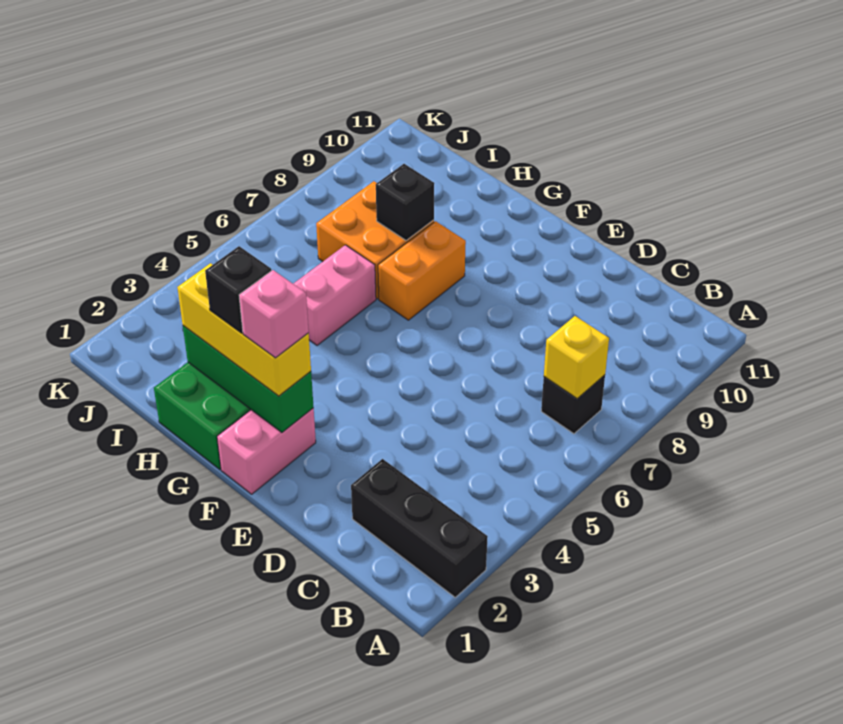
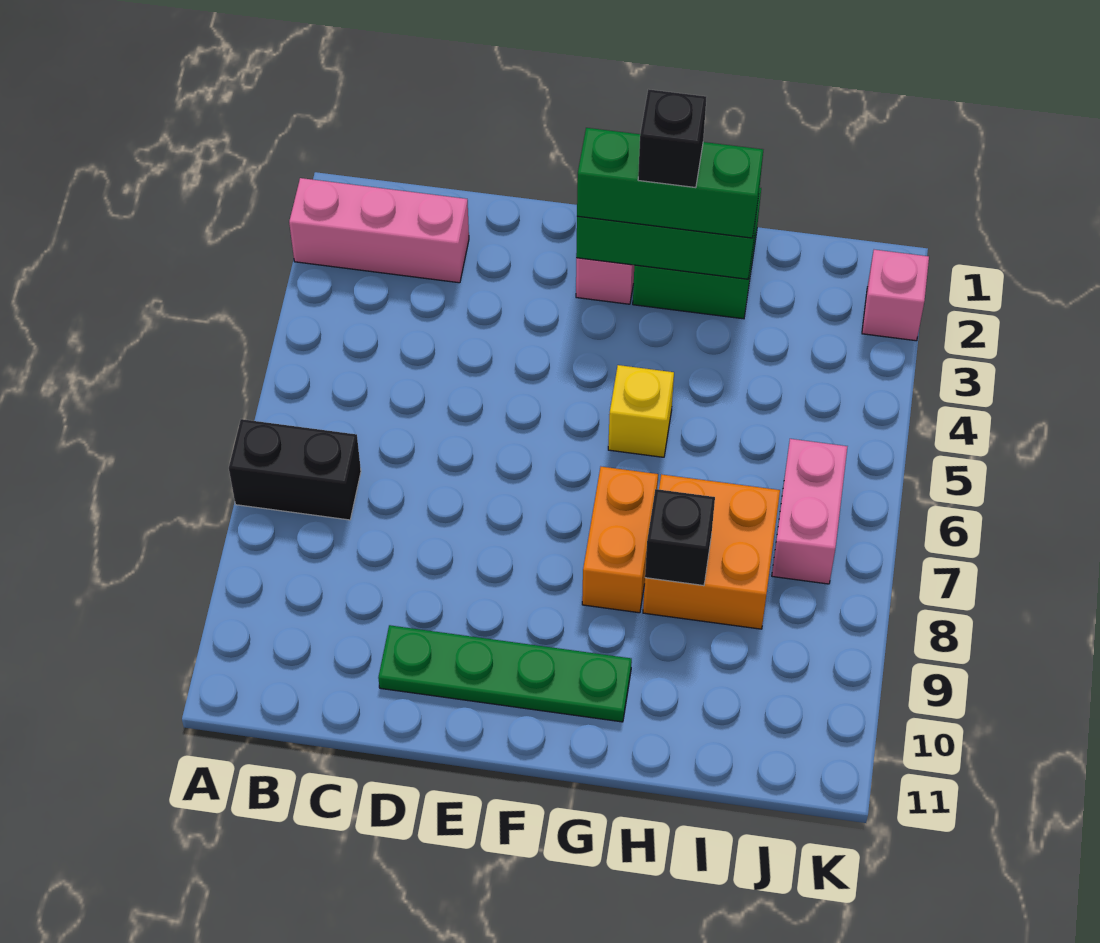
black 1x3 brick [351,459,488,597] -> pink 1x3 brick [289,178,469,283]
black 1x1 brick [541,375,605,434] -> black 1x2 brick [229,419,361,520]
yellow 1x1 brick [544,316,609,399] -> yellow 1x1 brick moved to [608,365,674,457]
none -> green 1x4 plate [378,625,632,722]
yellow 1x3 brick [177,263,311,396] -> green 1x3 brick [577,128,763,238]
pink 1x1 brick [239,270,309,358] -> pink 1x1 brick moved to [862,250,929,341]
pink 1x2 brick [293,245,376,345] -> pink 1x2 brick moved to [772,439,848,584]

